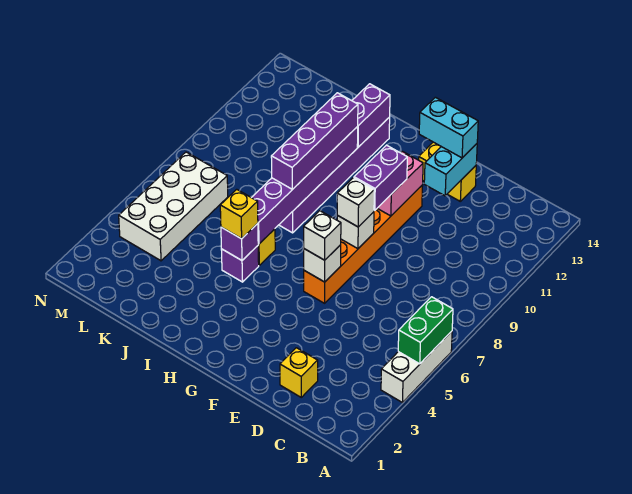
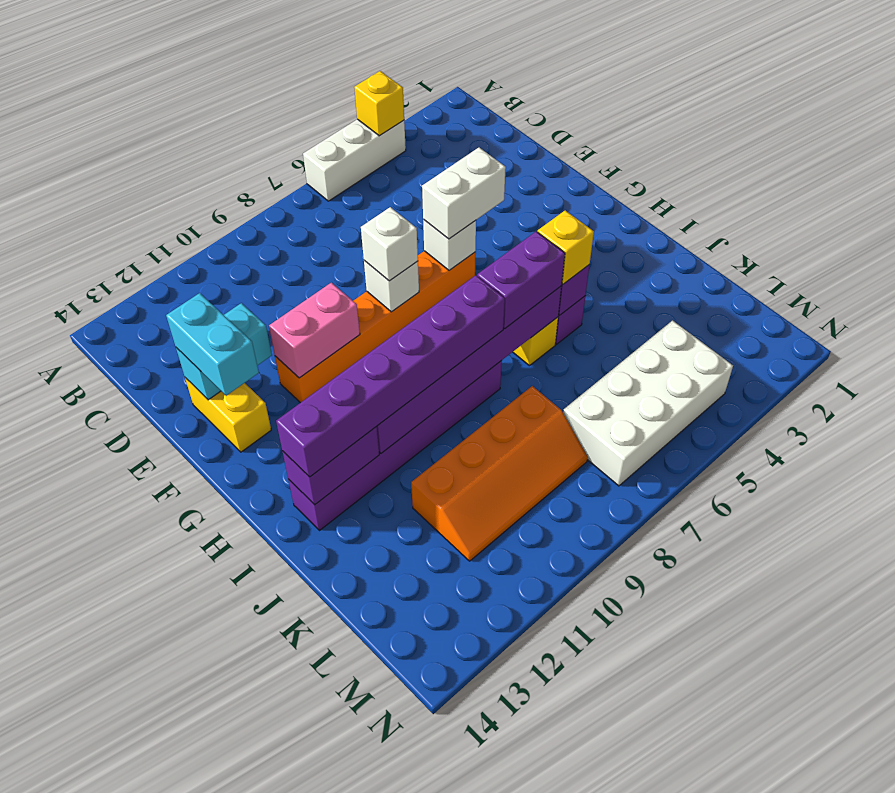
green 1x2 brick [398,297,453,364] -> none
yellow 1x1 brick [280,348,318,397] -> yellow 1x1 brick moved to [354,71,404,136]
white 1x1 brick [304,211,341,260] -> white 1x2 brick [422,148,506,239]
purple 1x2 brick [354,145,407,210] -> purple 1x2 brick moved to [477,231,565,329]
purple 1x4 brick [271,93,358,189] -> purple 1x6 brick [276,275,505,477]
none -> orange 2x4 slope [411,386,588,561]

